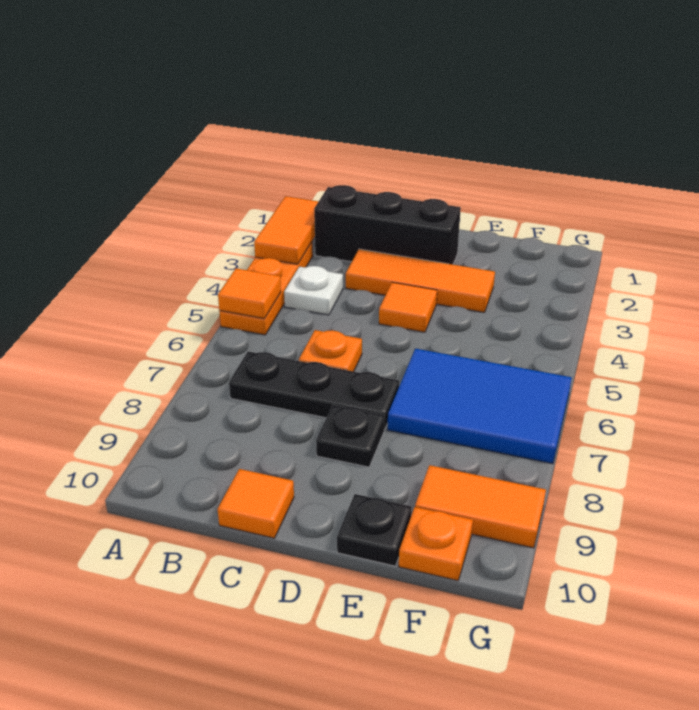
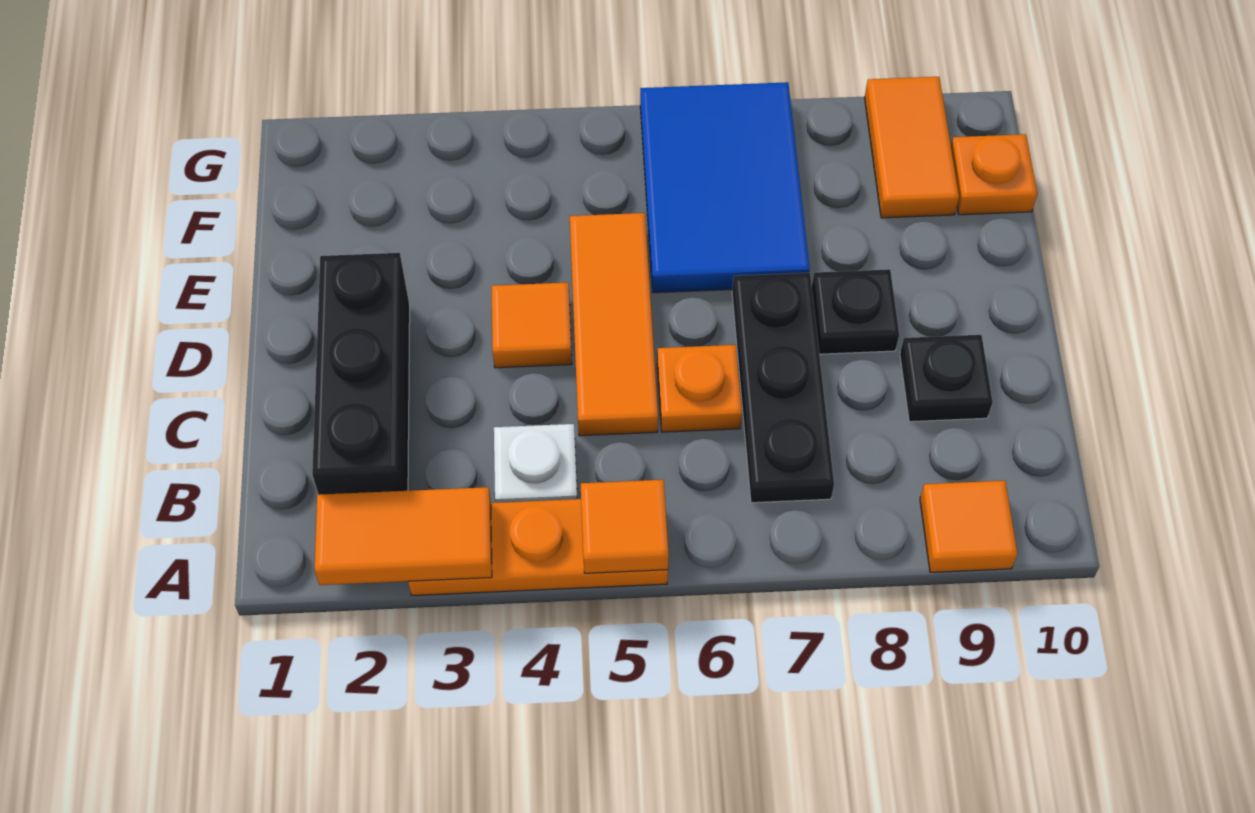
orange 1x3 tile [346,249,495,312] -> orange 1x3 tile moved to [570,213,658,436]
orange 1x1 tile [218,469,294,538] -> orange 1x1 tile moved to [920,481,1017,572]
black 1x1 plate [337,494,412,566] -> black 1x1 plate moved to [900,335,993,422]

